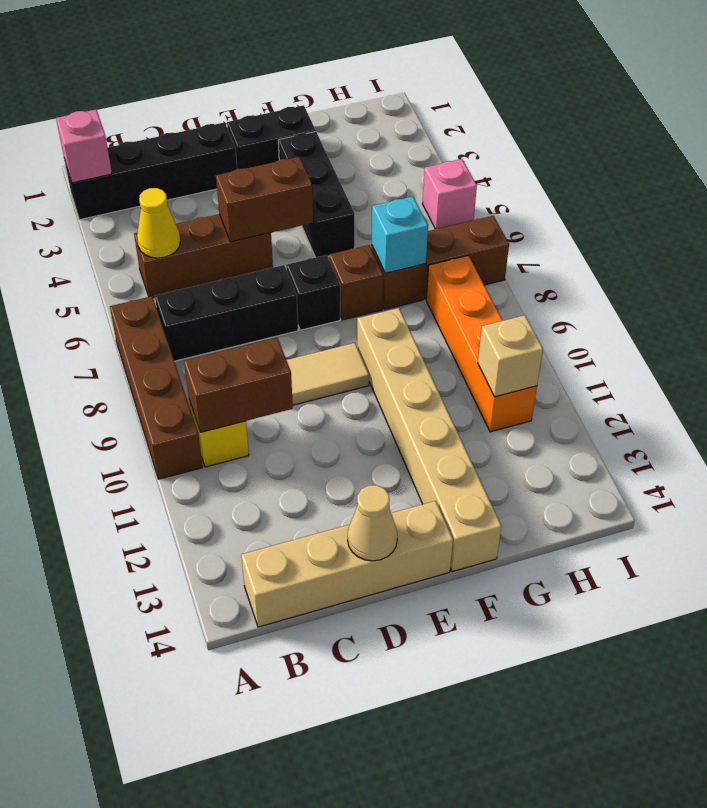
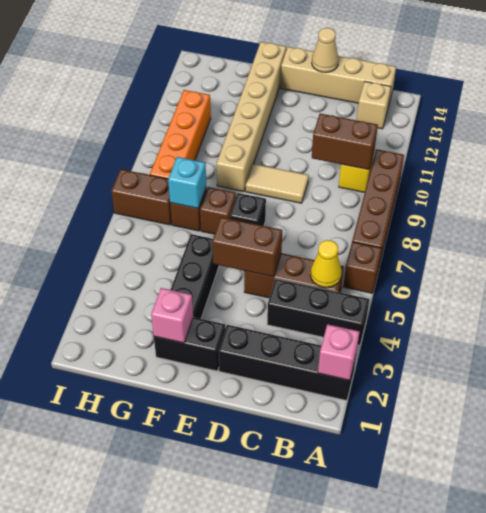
none -> brown 1x1 brick [343,242,382,293]
black 1x3 brick [155,265,298,361] -> black 1x3 brick moved to [267,279,369,345]
tan 1x1 brick [478,315,543,397] -> tan 1x1 brick moved to [357,81,391,129]
pink 1x1 brick [423,159,477,229] -> pink 1x1 brick moved to [151,288,193,343]

